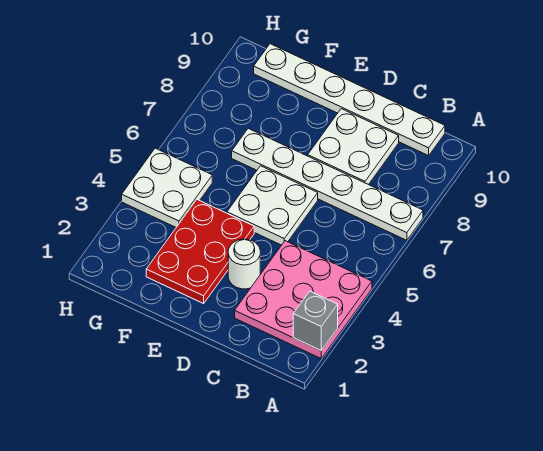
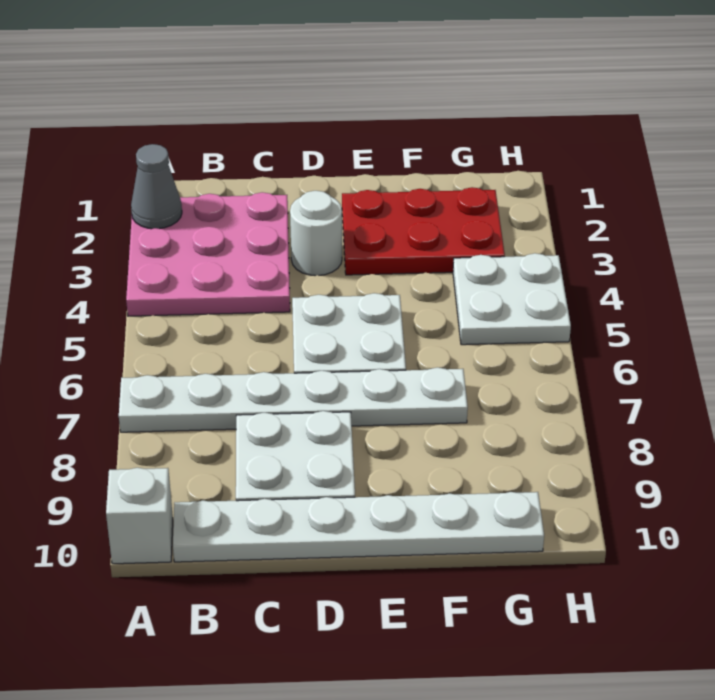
grey 1x1 brick [293,291,338,350] -> grey 1x1 cone [131,144,182,229]
none -> white 1x1 brick [106,468,173,564]
red 2x3 plate [146,200,254,304] -> red 2x3 plate turned to [342,187,505,275]

